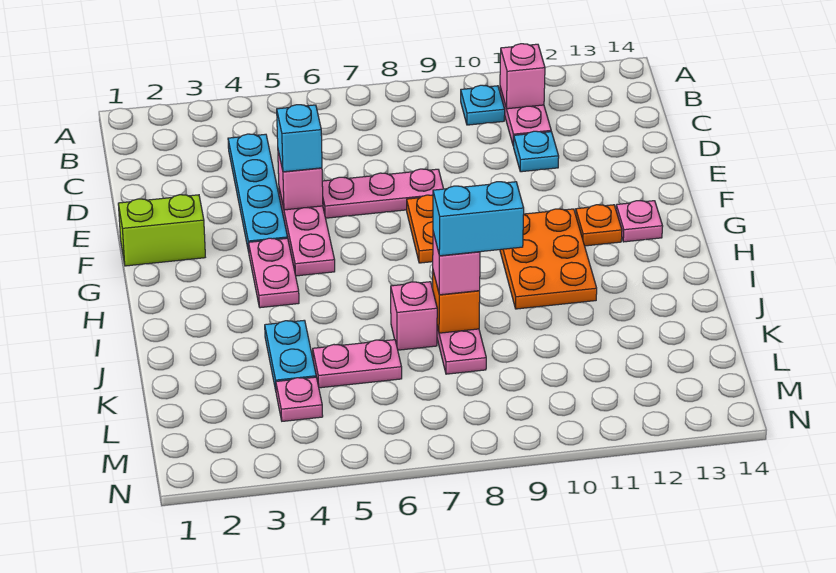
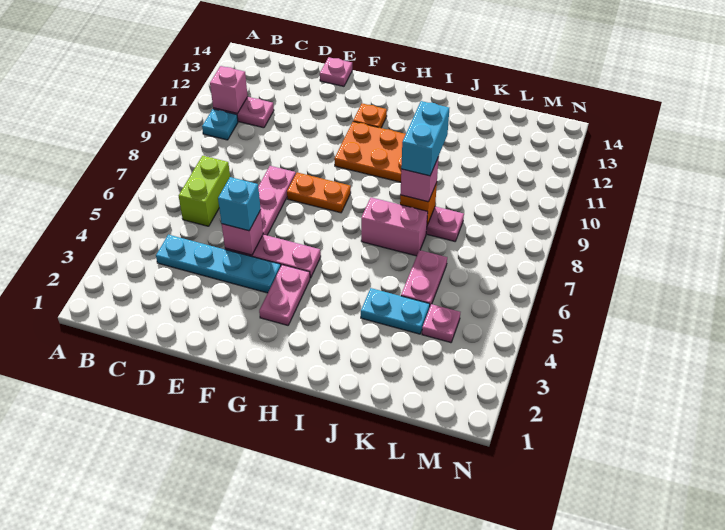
cyan 1x1 plate [514,131,559,172] -> none
lime 1x2 brick [118,195,205,266] -> lime 1x2 brick moved to [179,156,230,226]
pink 1x2 plate [249,238,299,308] -> pink 1x2 plate turned to [259,265,310,325]
pink 1x1 plate [616,201,663,242] -> pink 1x1 plate moved to [320,57,352,86]
pink 1x1 brick [391,282,437,350] -> pink 1x2 brick [361,197,428,256]

